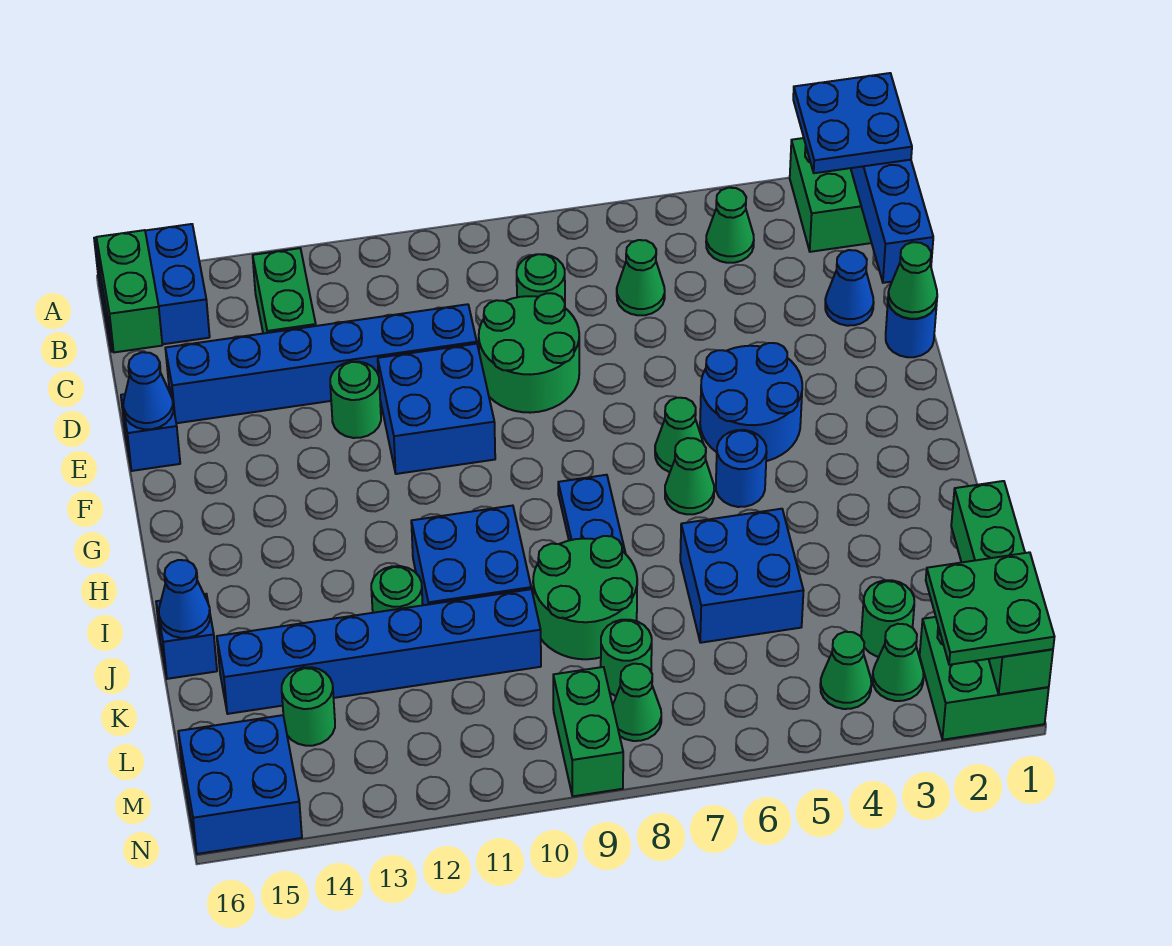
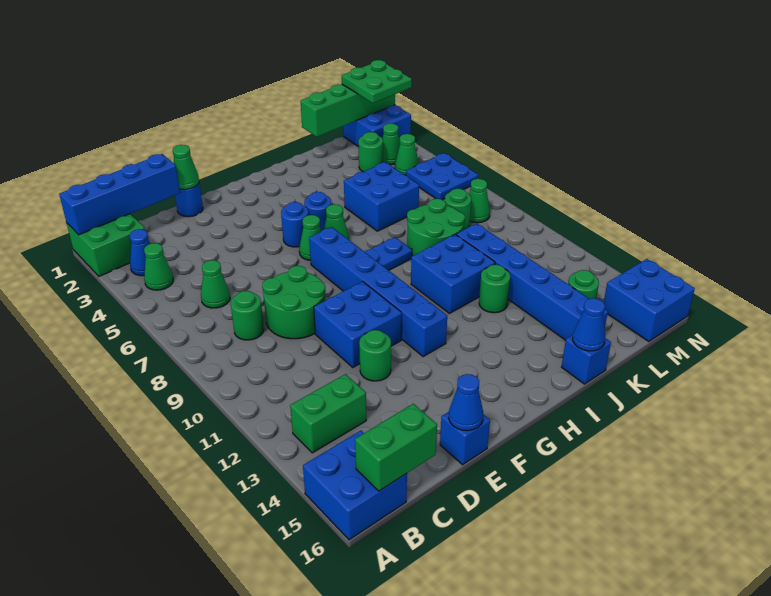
blue 2x2 plate [793,73,912,173] -> blue 2x2 plate moved to [406,153,478,200]
blue 1x1 cone [825,250,874,326] -> blue 1x1 cone moved to [129,229,150,276]
blue 1x6 brick [165,304,477,423] -> blue 1x6 brick moved to [309,227,447,357]
blue 2x2 round brick [700,343,802,461] -> blue 1x1 round brick [281,202,309,247]
green 2x2 brick [920,617,1049,740] -> blue 2x2 brick [343,105,411,147]
green 1x2 brick [553,667,623,796] -> none

